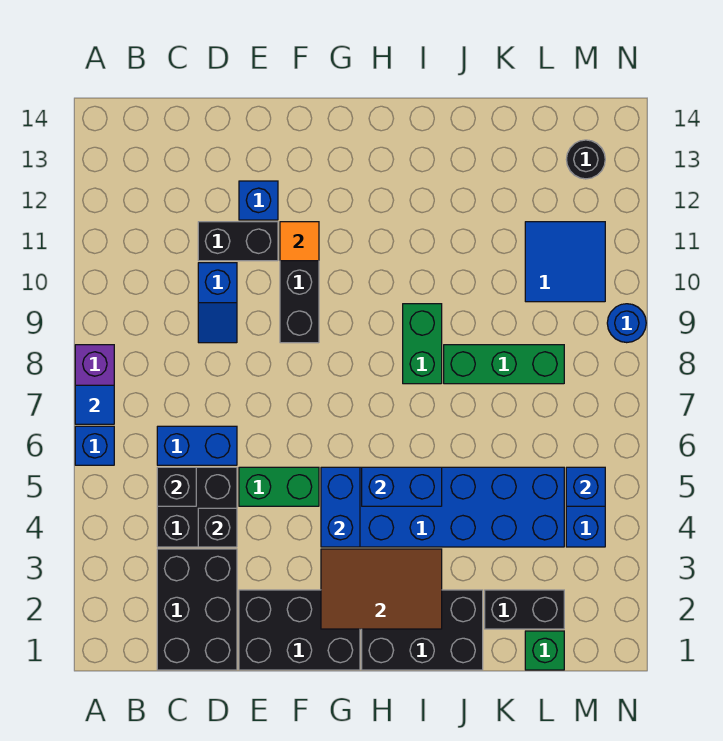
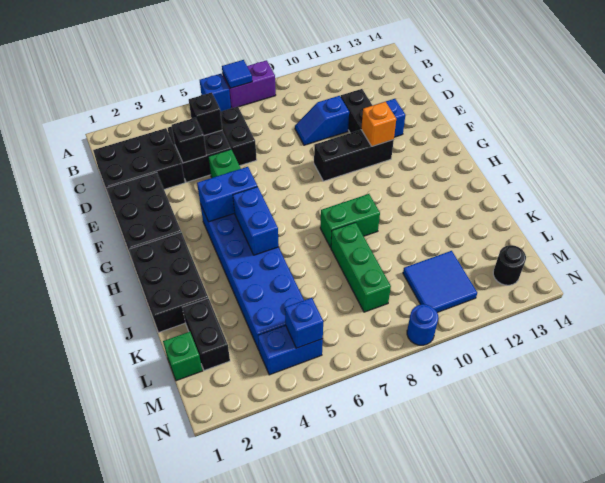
blue 1x2 brick [157,426,237,465] -> black 1x2 brick [220,107,257,166]
orange 1x1 tile [280,222,319,261] -> orange 1x1 brick [361,102,396,146]
brown 2x3 tile [321,549,442,629] -> none

